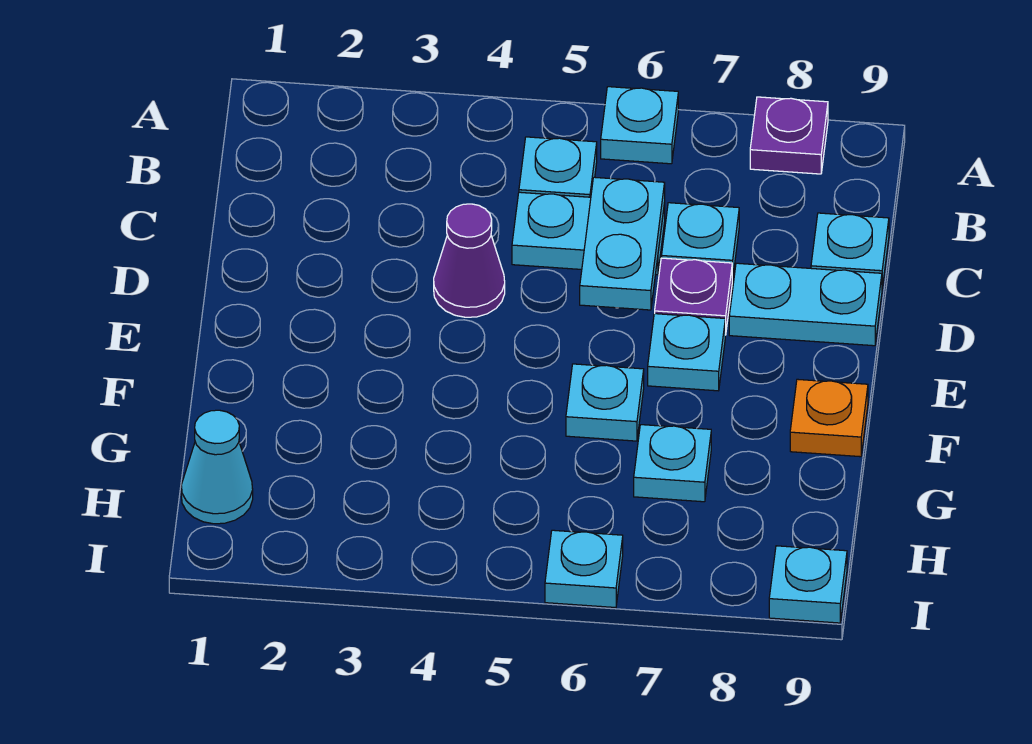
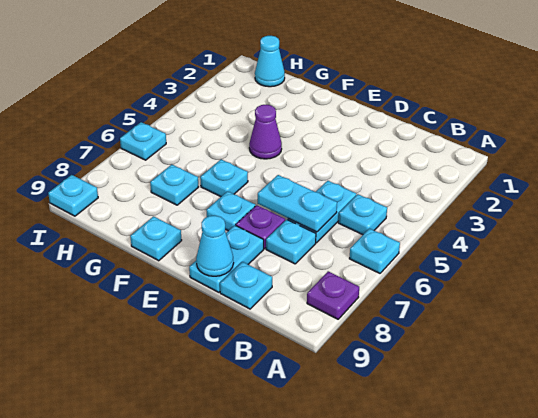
purple 1x1 cone [434,204,505,317] -> purple 1x1 cone moved to [249,105,282,159]
none -> cyan 1x1 cone [196,216,233,276]
orange 1x1 plate [790,379,868,457] -> cyan 1x1 plate [130,216,182,261]

